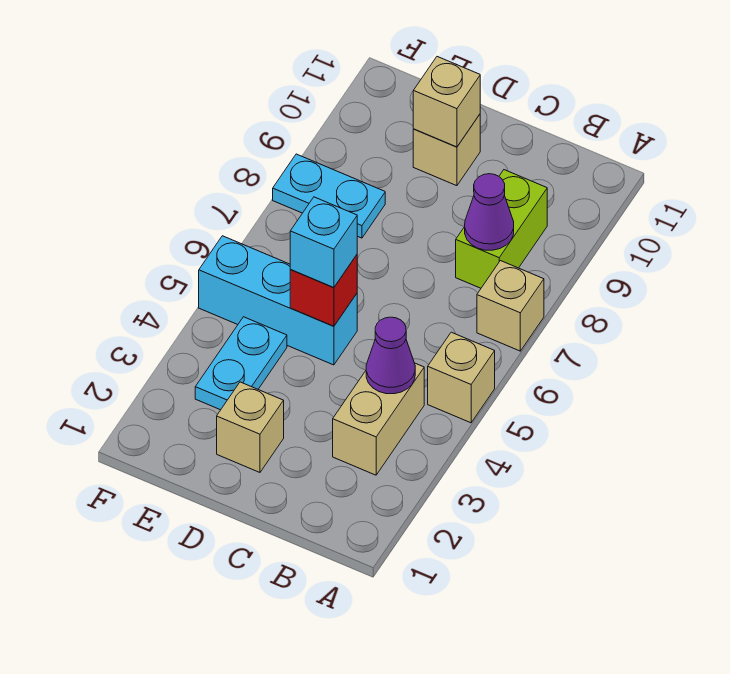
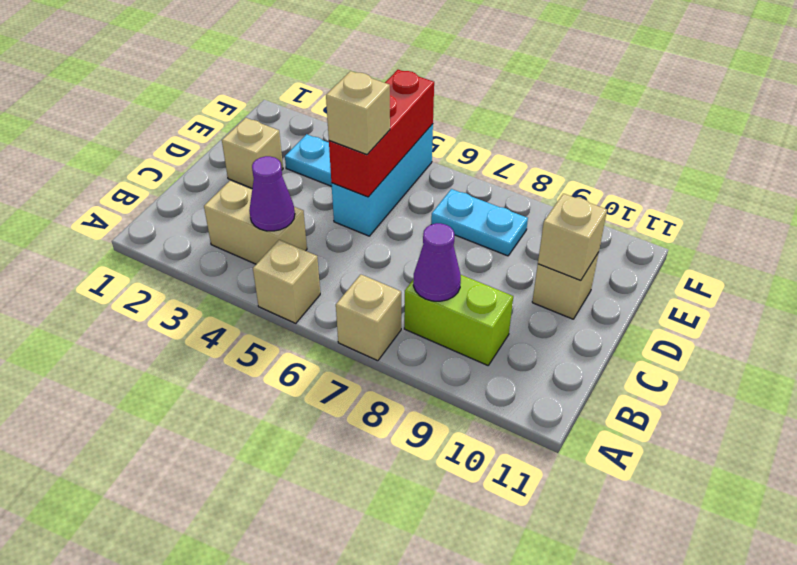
red 1x1 brick [290,255,357,326] -> red 1x3 brick [329,70,434,197]
cyan 1x1 brick [290,197,357,287] -> tan 1x1 brick [326,71,390,155]
cyan 1x2 plate [273,154,385,238] -> cyan 1x2 plate turned to [431,189,528,256]

